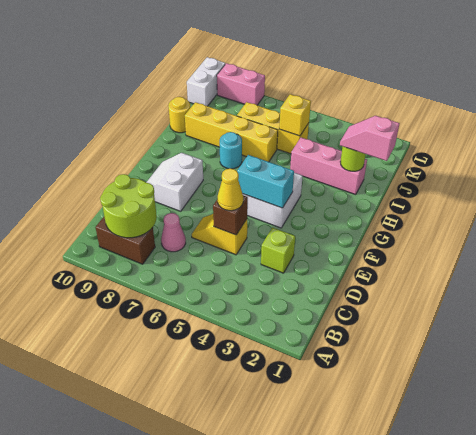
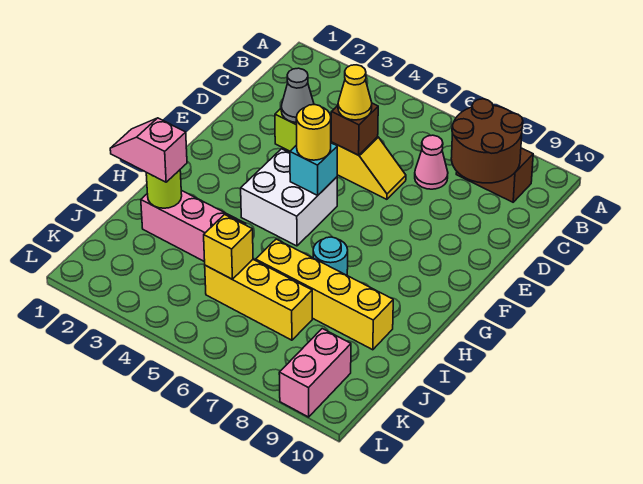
lime 2x2 round brick [100,174,157,238] -> brown 2x2 round brick [451,99,523,183]
none -> grey 1x1 cone [281,68,314,122]
white 2x2 slope [146,153,203,211] -> none
cyan 1x2 brick [237,155,294,208] -> cyan 1x1 brick [290,143,337,195]
pink 1x2 slope [340,116,400,161] -> pink 1x2 slope turned to [110,118,187,182]
yellow 1x1 round brick [168,97,190,133] -> yellow 1x1 round brick moved to [296,105,331,160]
white 1x2 brick [187,57,225,106] -> none
pink 1x2 brick [217,63,265,105] -> pink 1x2 brick turned to [279,329,351,417]

